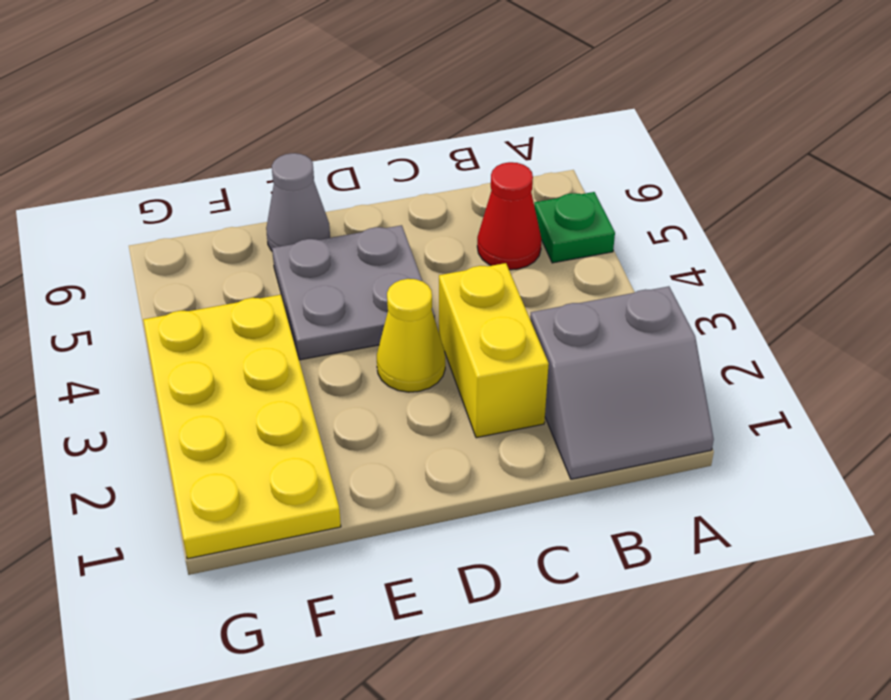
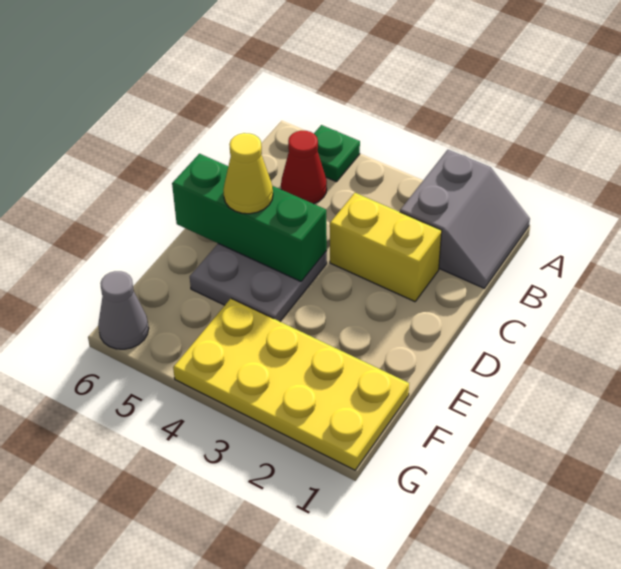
yellow 1x1 cone [377,279,445,392] -> yellow 1x1 cone moved to [223,133,273,214]
none -> green 1x3 brick [172,154,327,281]
grey 1x1 cone [266,153,330,251] -> grey 1x1 cone moved to [98,271,149,349]

